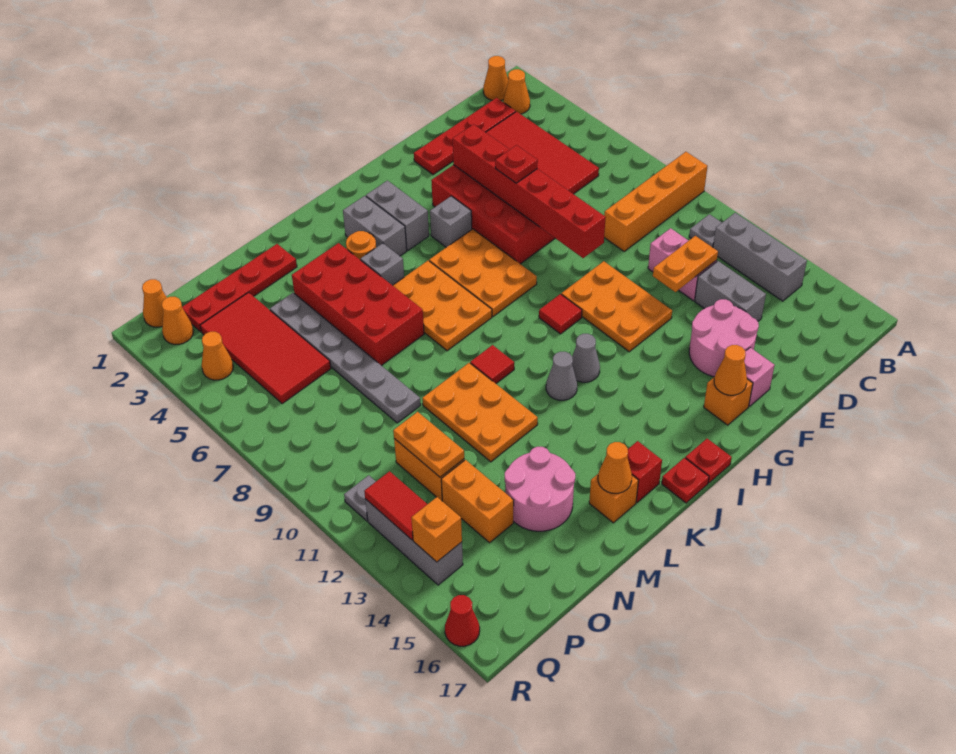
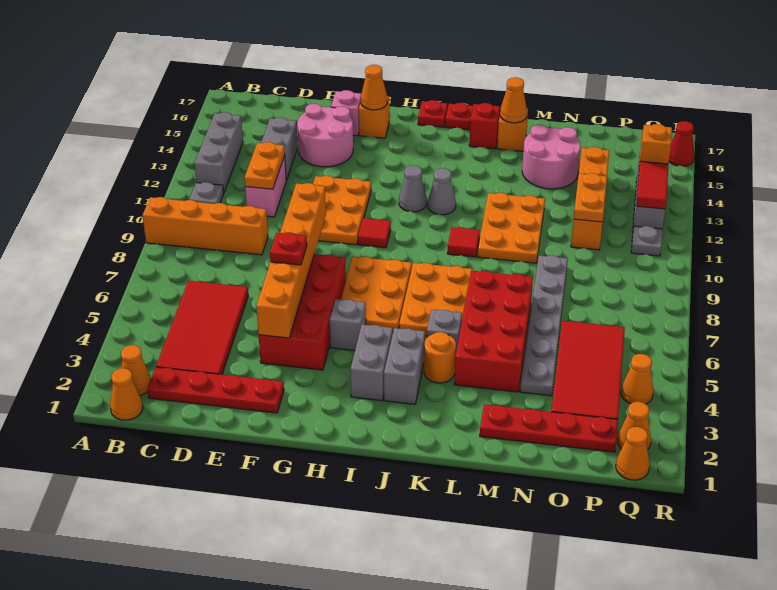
orange 1x2 plate [653,236,718,292] -> orange 1x2 plate turned to [245,142,285,189]
red 1x6 brick [453,124,606,258] -> orange 1x6 brick [256,183,326,338]

